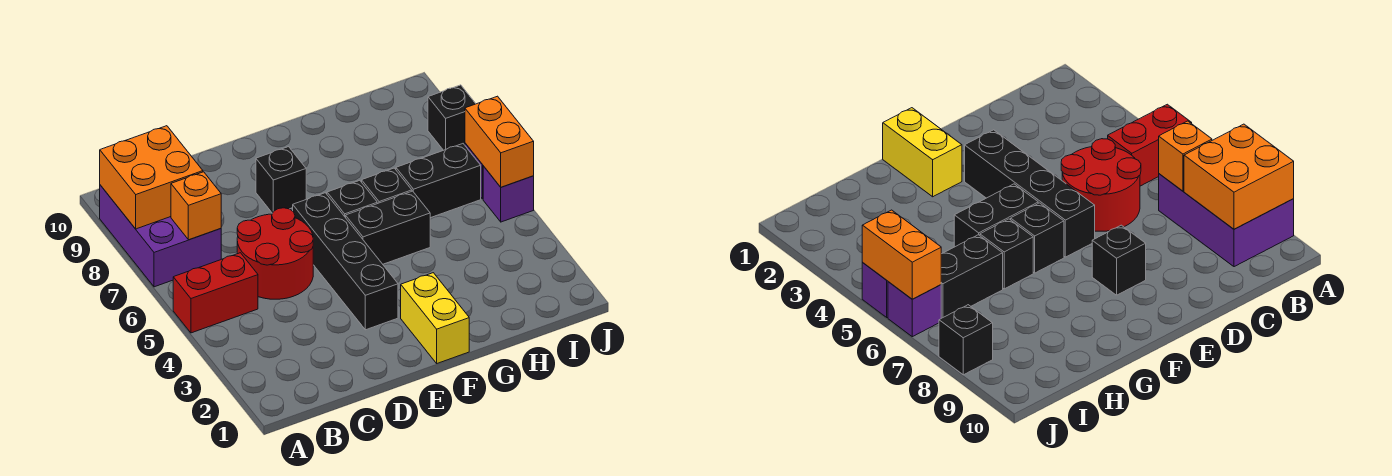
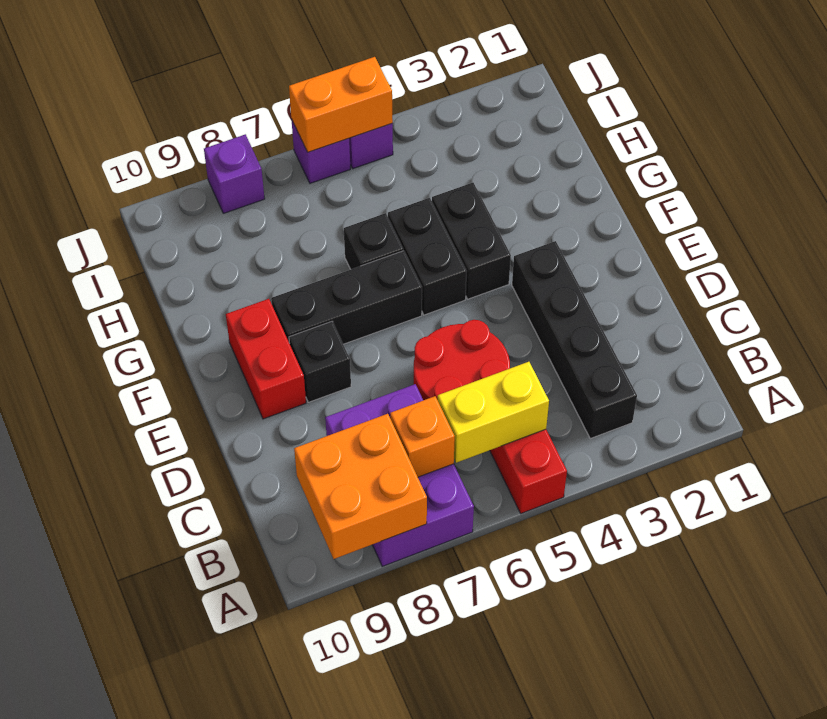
purple 2x3 brick [100,185,221,287] -> purple 2x3 brick turned to [325,384,474,566]
black 1x4 brick [293,193,398,330] -> black 1x4 brick turned to [512,241,637,439]
none -> red 1x2 brick [226,299,306,419]
yellow 1x2 brick [401,273,469,363] -> yellow 1x2 brick moved to [438,362,549,463]
black 1x1 brick [327,180,377,218] -> black 1x3 brick [271,251,422,344]
black 1x2 brick [396,144,481,218] -> black 1x2 brick moved to [432,183,511,299]
black 1x1 brick [428,85,476,150] -> purple 1x1 brick [204,134,265,213]

